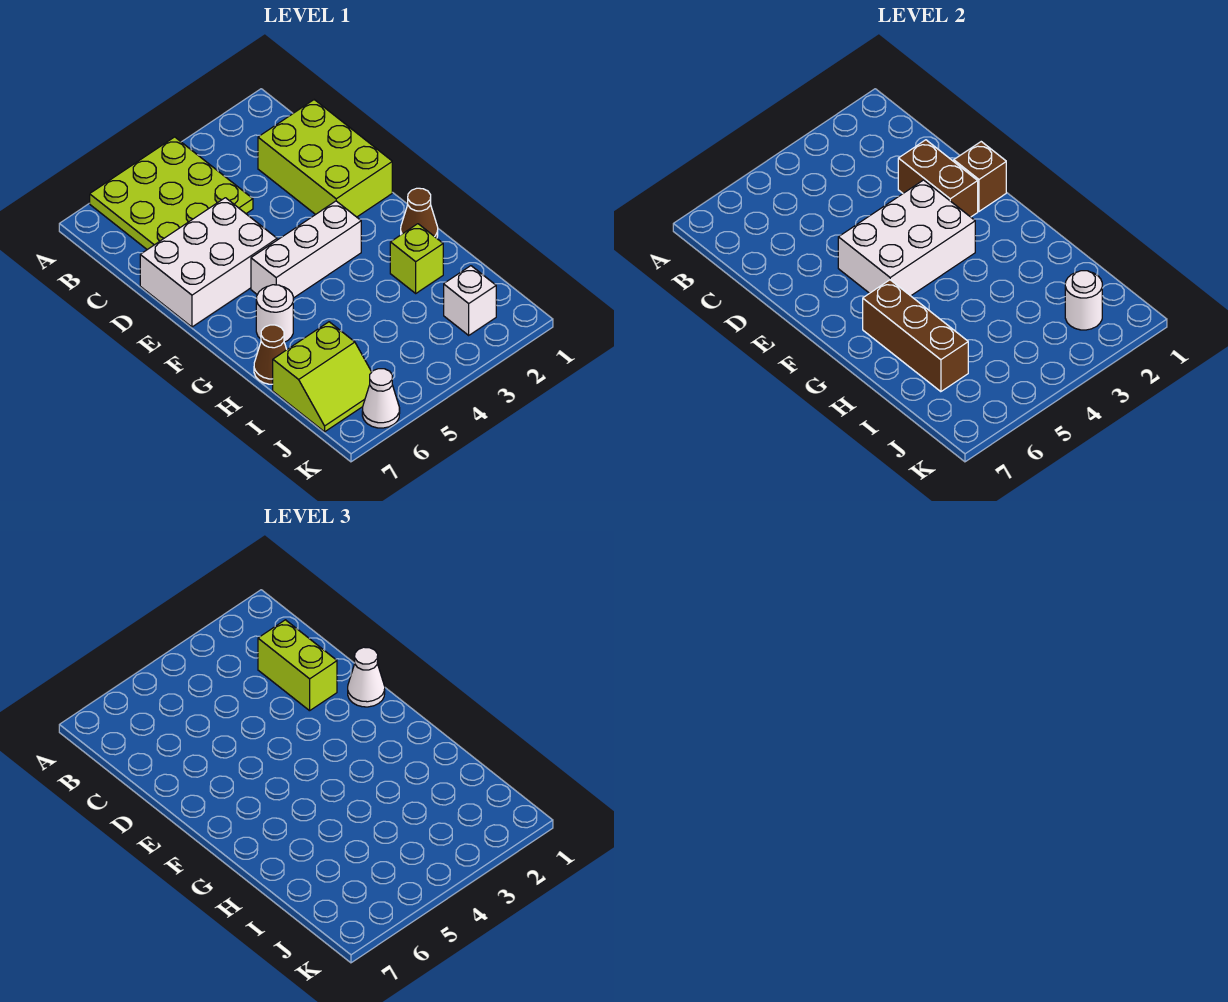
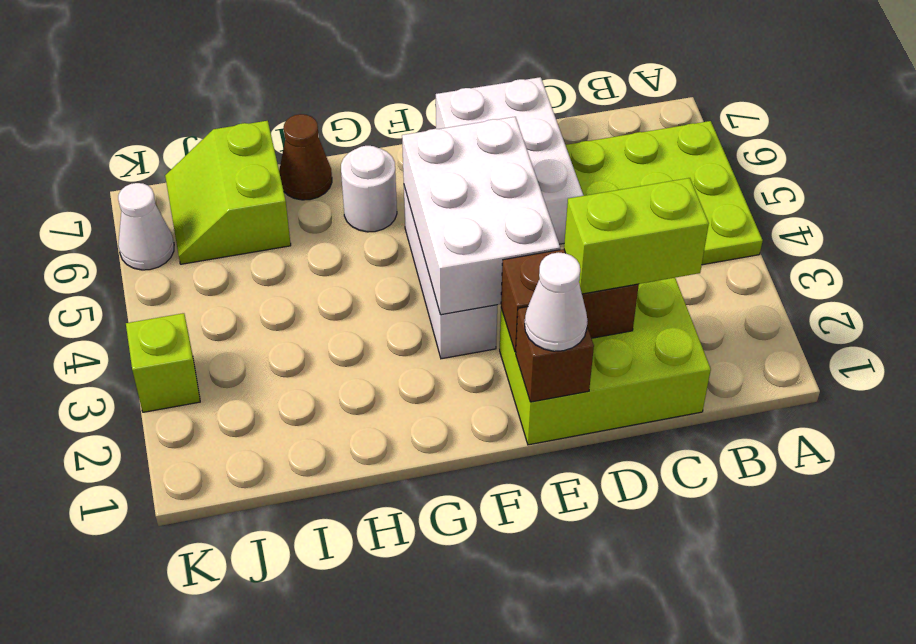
brown 1x1 cone [401,188,438,238] -> none
brown 1x3 brick [863,280,968,392] -> none
lime 1x1 brick [390,224,443,293] -> lime 1x1 brick moved to [126,313,200,412]
white 1x1 brick [444,266,496,335] -> none
white 1x1 round brick [1065,271,1102,330] -> none

